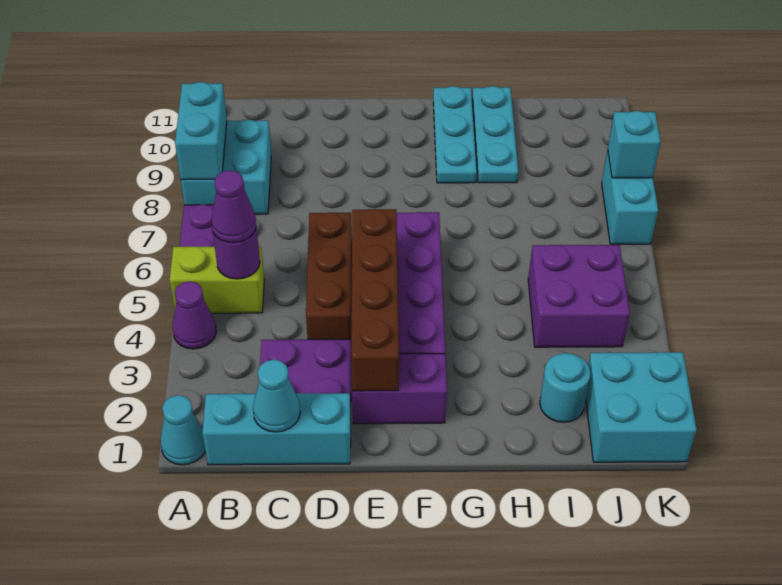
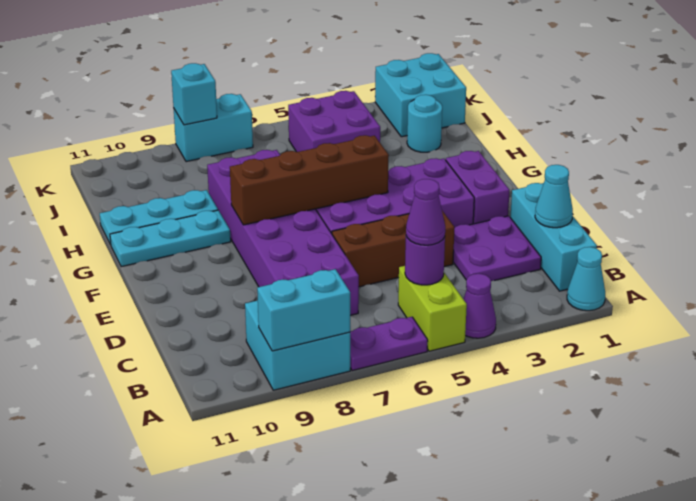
none -> purple 2x6 brick [207,150,359,315]
brown 1x4 brick [351,209,399,391] -> brown 1x4 brick moved to [230,135,389,225]

